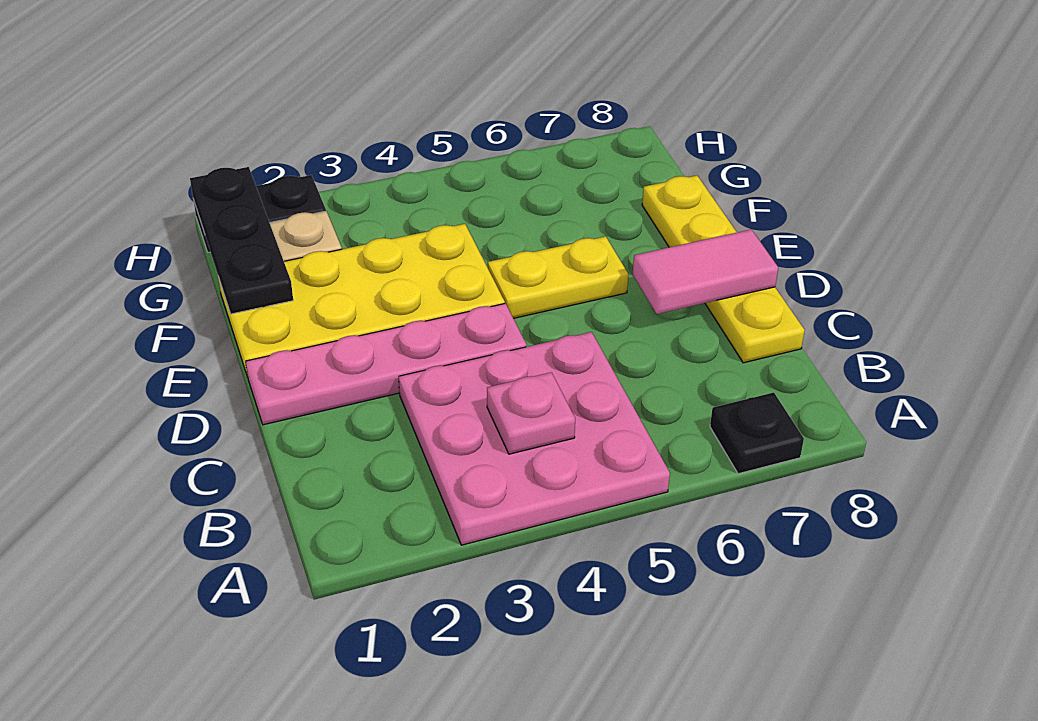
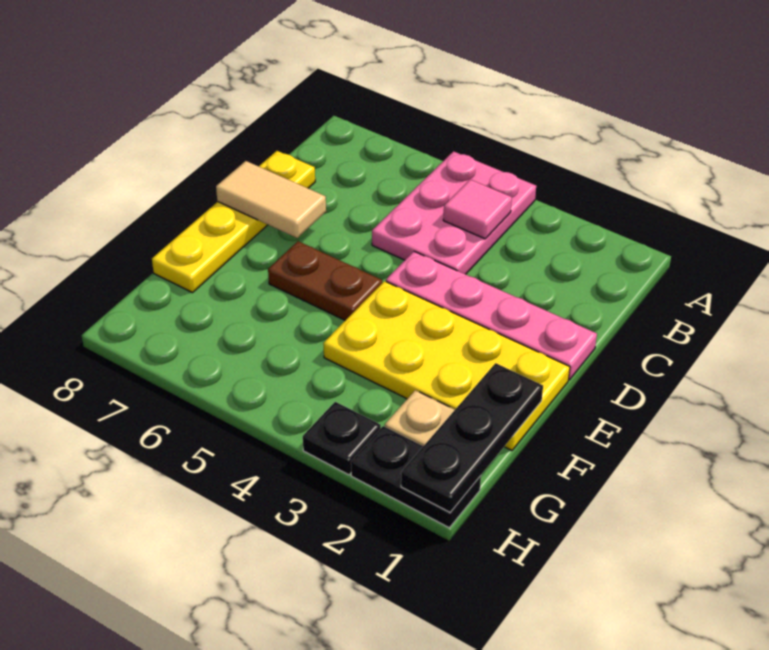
pink 3x3 plate [399,332,670,545] -> pink 2x3 plate [372,151,536,274]
black 1x1 plate [710,392,804,474] -> black 1x1 plate moved to [303,402,381,475]
pink 1x1 plate [487,372,575,454] -> pink 1x1 tile [443,180,512,239]
pink 1x2 tile [633,229,778,314] -> tan 1x2 tile [216,161,326,238]
yellow 1x2 plate [488,236,628,318] -> brown 1x2 plate [268,241,382,320]

